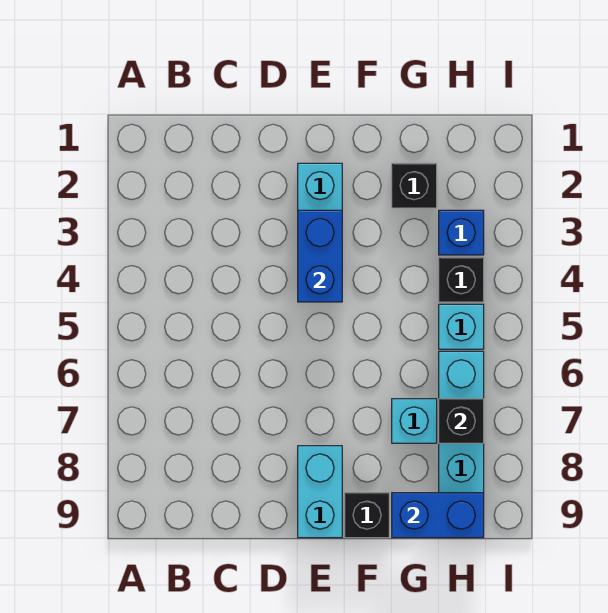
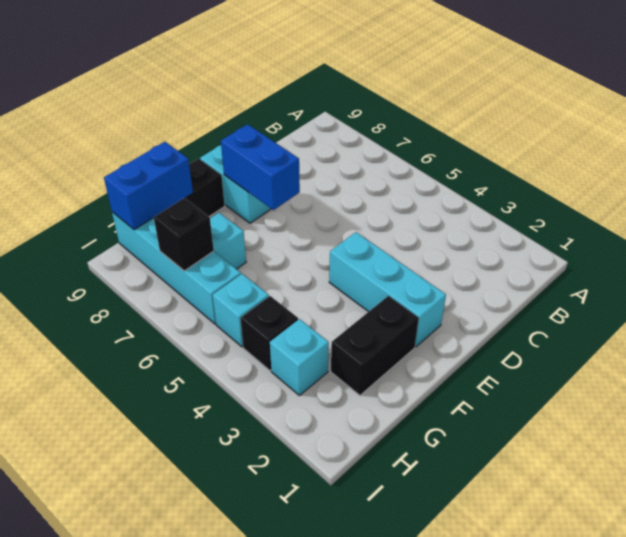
blue 1x2 brick [298,210,342,302] -> blue 1x2 brick moved to [221,124,300,210]
black 1x1 brick [392,163,437,208] -> black 1x2 brick [331,296,419,395]
blue 1x1 brick [439,210,484,255] -> cyan 1x1 brick [270,319,329,395]

